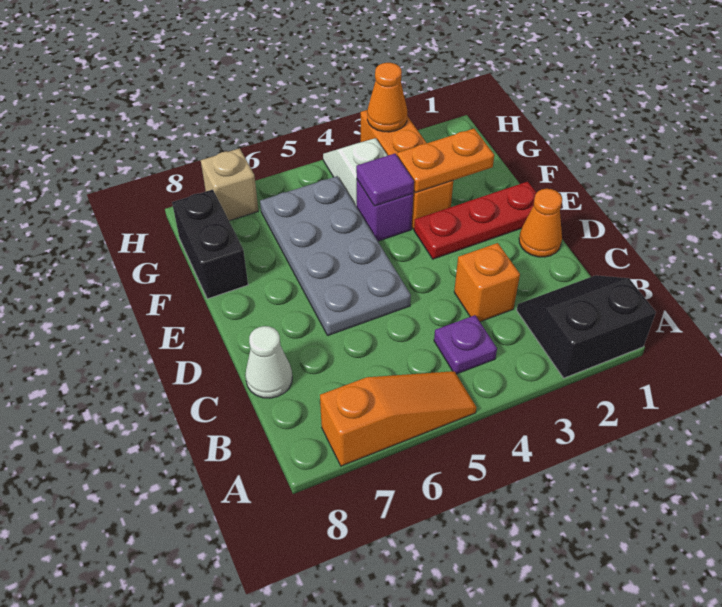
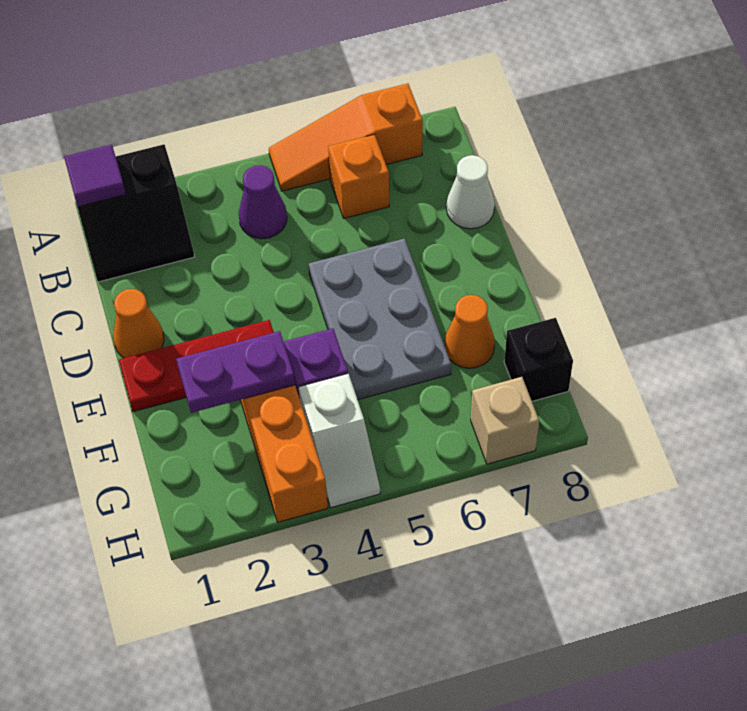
purple 1x1 plate [434,315,497,374] -> purple 1x1 cone [239,165,287,239]
orange 1x1 brick [454,243,520,322] -> orange 1x1 brick moved to [328,134,389,218]
grey 2x4 plate [260,176,411,335] -> grey 2x3 plate [309,238,451,400]
orange 1x2 plate [397,129,494,193] -> purple 1x2 plate [176,331,295,413]
purple 1x1 tile [356,154,414,206] -> purple 1x1 tile moved to [64,145,126,207]
black 1x2 brick [172,190,248,299] -> black 1x1 brick [504,318,573,401]
orange 1x1 cone [367,63,407,132] -> orange 1x1 cone moved to [444,295,495,368]

